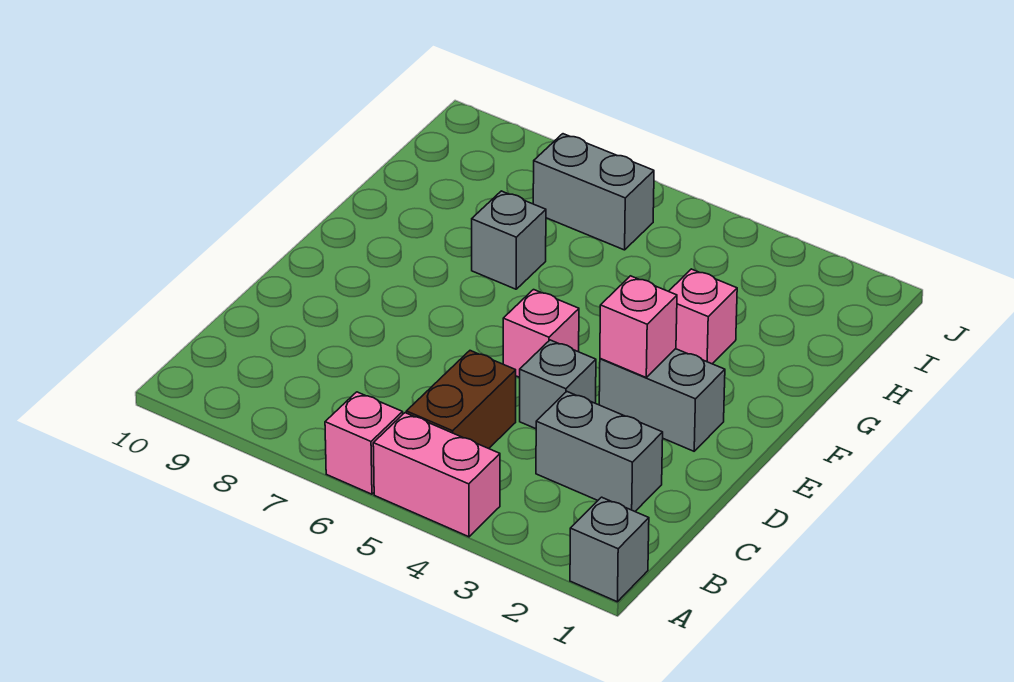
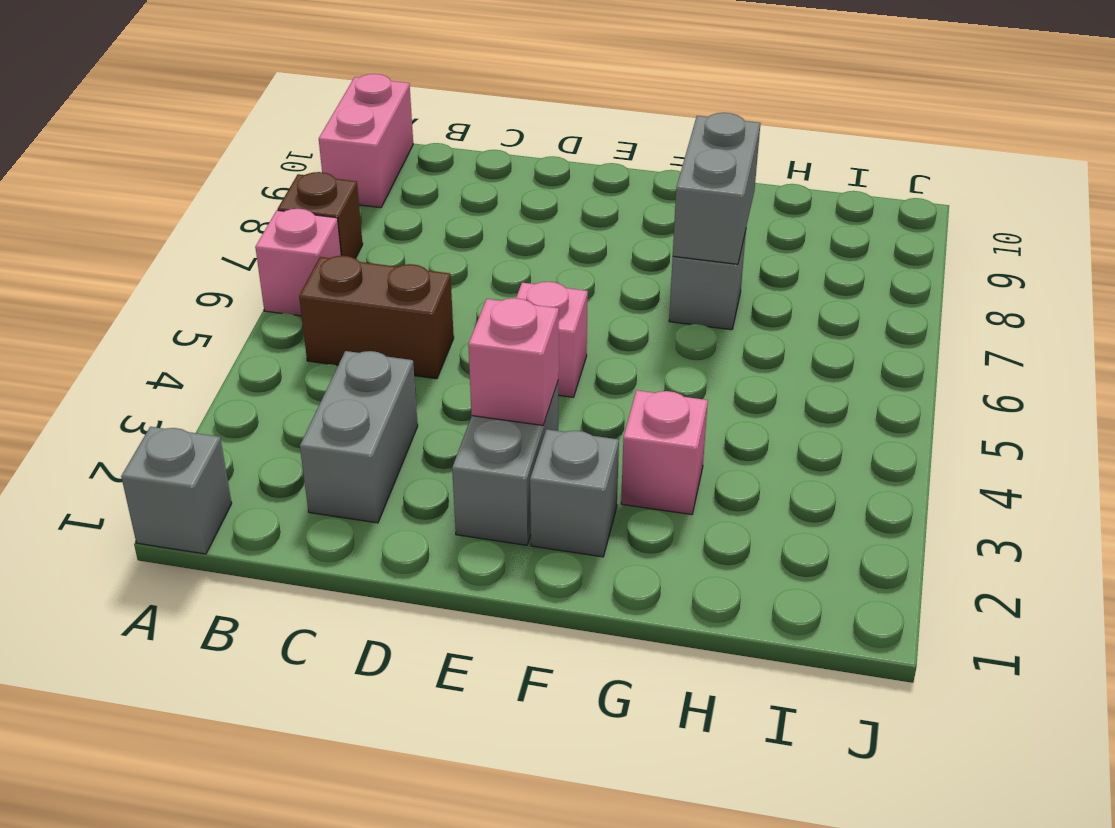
pink 1x2 brick [373,413,500,537] -> pink 1x2 brick moved to [319,74,413,208]
none -> brown 1x1 brick [278,172,363,259]
grey 1x1 brick [520,340,596,429] -> grey 1x1 brick moved to [530,429,619,557]
grey 1x2 brick [533,134,654,250] -> grey 1x2 brick moved to [673,113,760,264]

